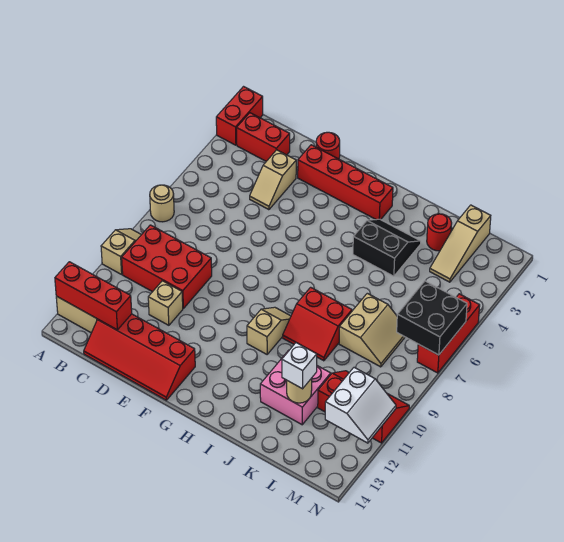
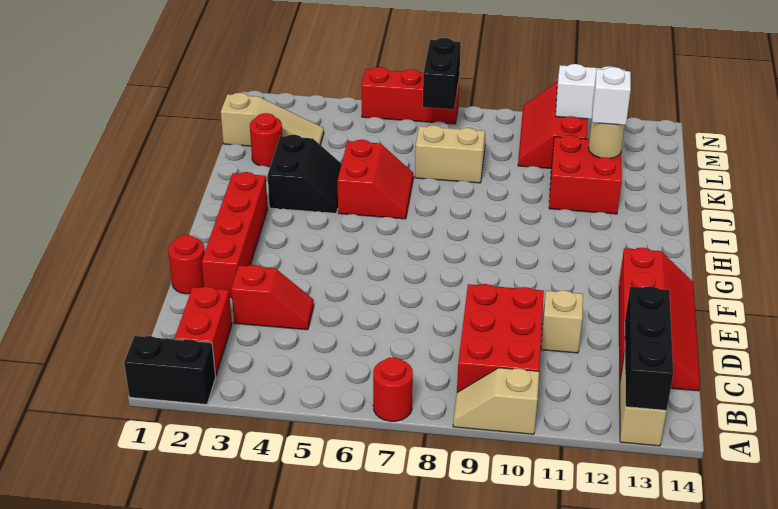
red 1x2 brick [216,87,263,145] -> black 1x2 brick [124,336,216,404]
tan 1x1 round brick [150,185,174,222] -> red 1x1 round brick [373,357,413,421]
red 1x3 brick [55,262,132,330] -> black 1x3 brick [625,286,673,410]
tan 1x2 slope [250,150,296,210] -> red 1x2 slope [231,265,314,330]
tan 1x2 slope [247,307,291,354] -> none
black 2x2 slope [353,219,421,276] -> black 2x2 slope turned to [268,135,341,213]
red 2x2 slope [283,287,352,361] -> red 2x2 slope moved to [338,140,413,219]
pink 2x2 brick [260,350,331,425] -> red 2x2 brick [549,135,622,214]
black 2x2 brick [397,281,467,355] -> black 1x2 brick [423,38,461,109]

